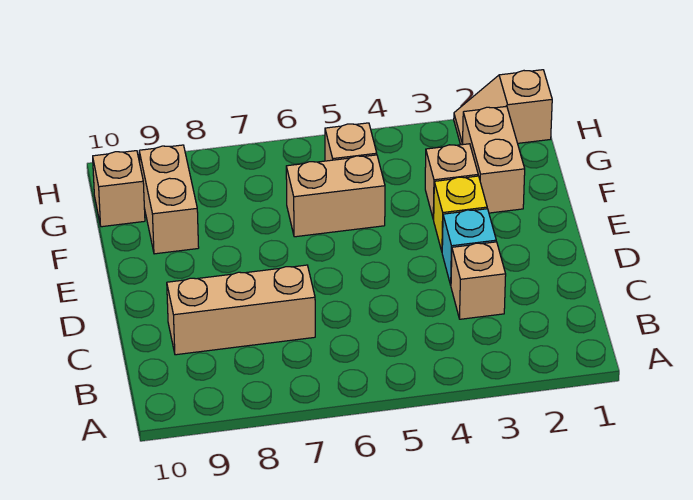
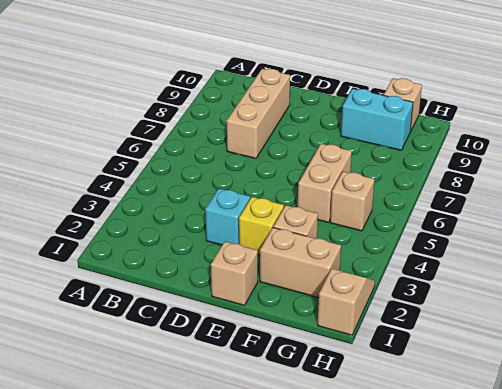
tan 1x1 brick [451,242,506,319] -> tan 1x1 brick moved to [211,242,258,305]
tan 1x2 brick [139,145,199,254] -> cyan 1x2 brick [341,89,413,150]

